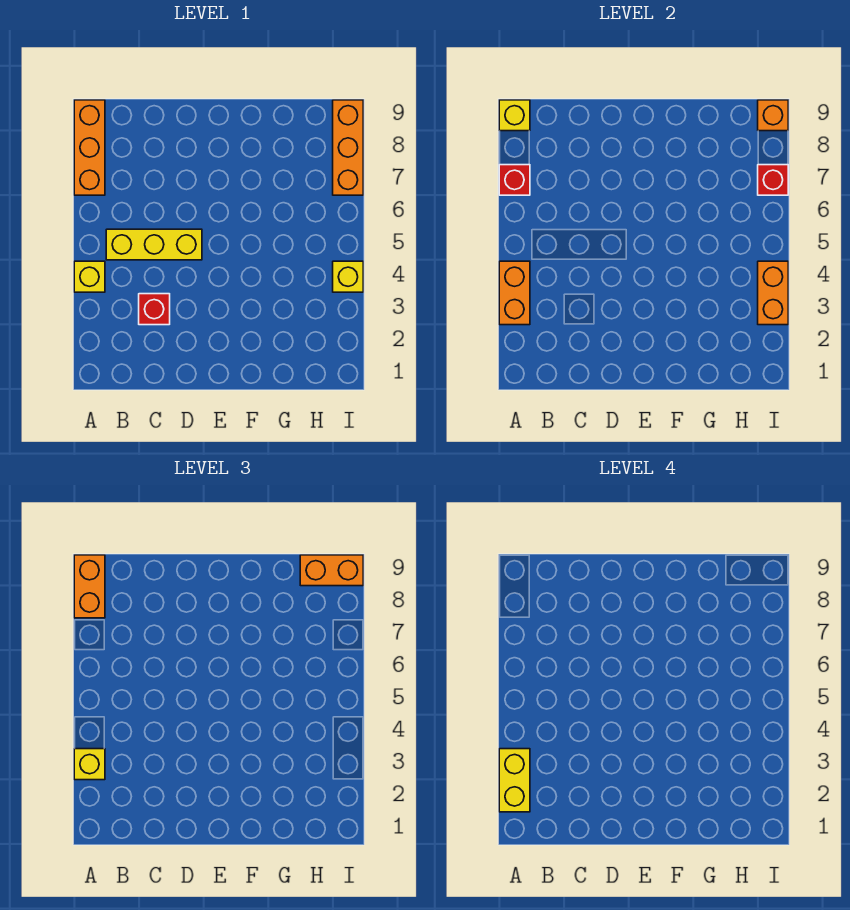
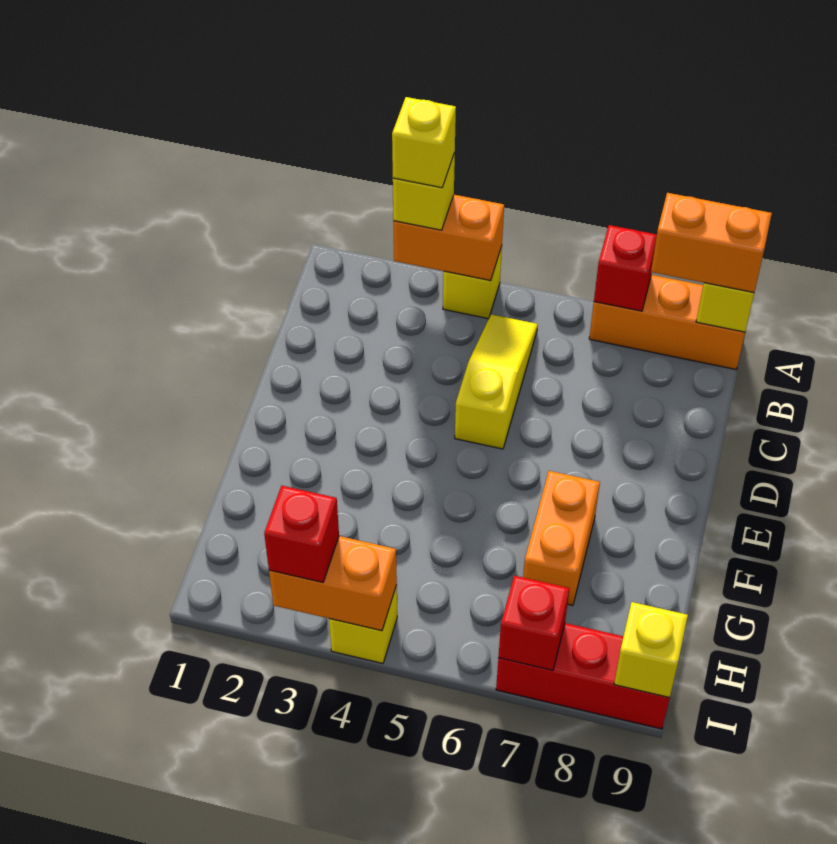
yellow 1x2 brick [499,749,530,812] -> yellow 1x1 brick [392,97,456,188]
yellow 1x3 brick [106,229,202,260] -> yellow 1x3 slope [455,314,538,449]
red 1x1 brick [139,294,170,325] -> red 1x1 brick moved to [264,486,339,583]
orange 1x2 brick [300,555,363,586] -> orange 1x2 brick moved to [523,471,600,605]
orange 1x3 brick [333,100,363,195] -> red 1x3 brick [496,623,670,729]
orange 1x1 brick [758,100,788,131] -> yellow 1x1 brick [614,602,688,698]

